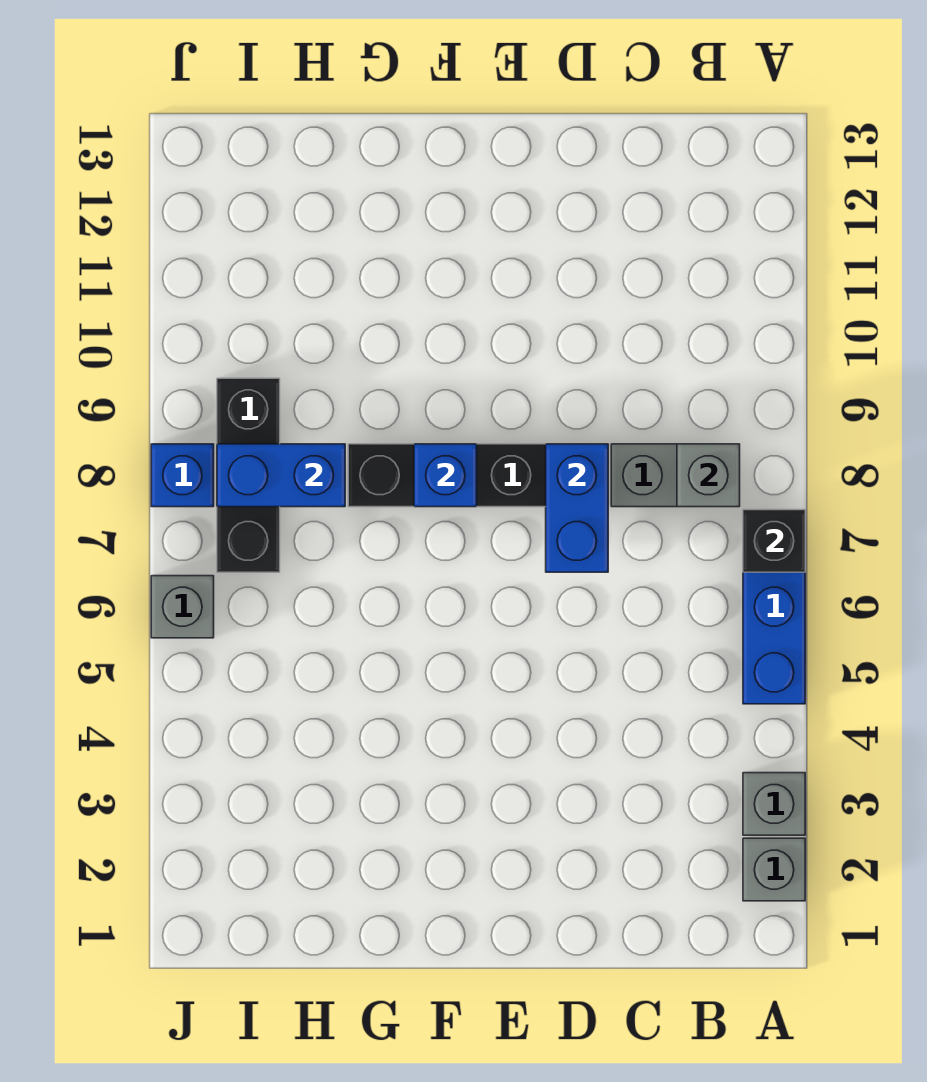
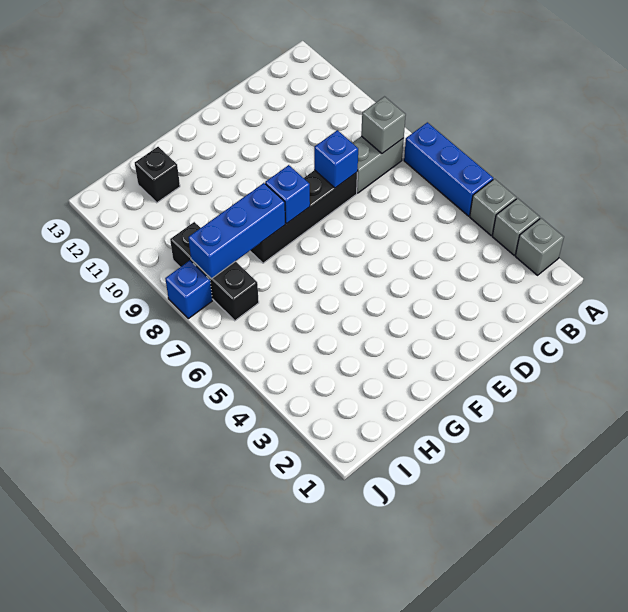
black 1x1 brick [743,510,805,572] -> black 1x1 brick moved to [135,147,180,203]
blue 1x2 brick [546,444,608,572] -> blue 1x1 brick [314,130,358,188]
blue 1x2 brick [217,444,345,507] -> blue 1x3 brick [188,183,285,279]
grey 1x1 brick [151,576,214,638] -> grey 1x1 brick moved to [470,179,516,235]

